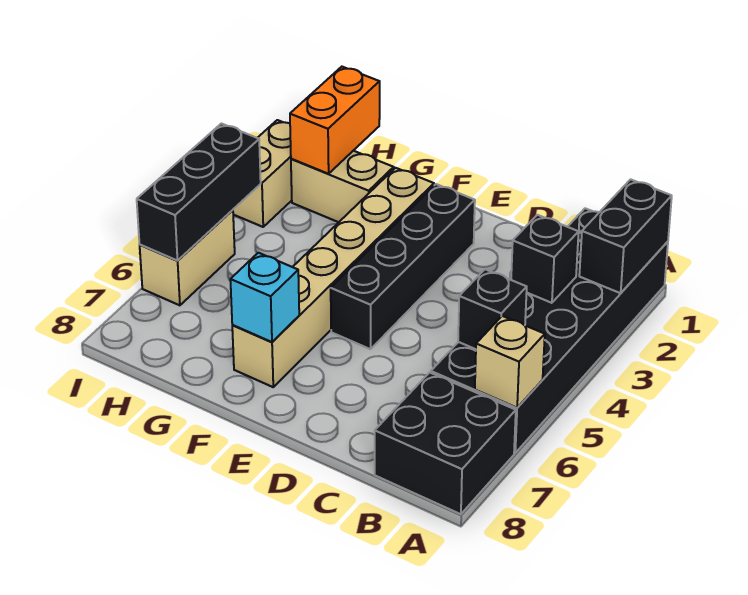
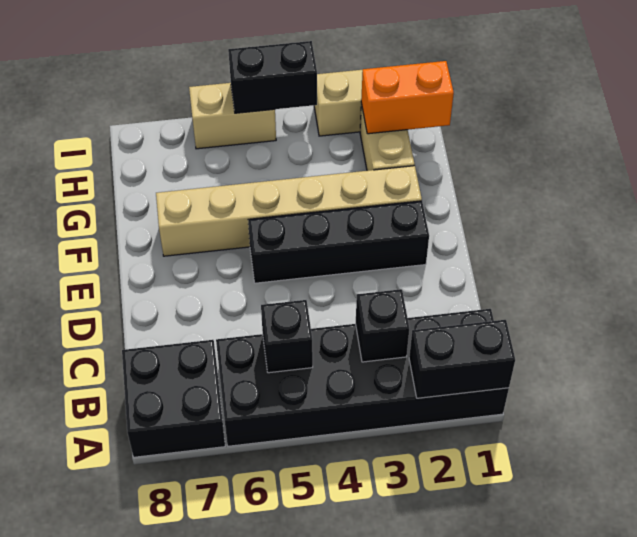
tan 1x1 brick [475,316,545,408] -> none
cyan 1x1 brick [230,253,299,342] -> none
black 1x3 brick [137,124,261,261] -> black 1x2 brick [228,41,317,113]

